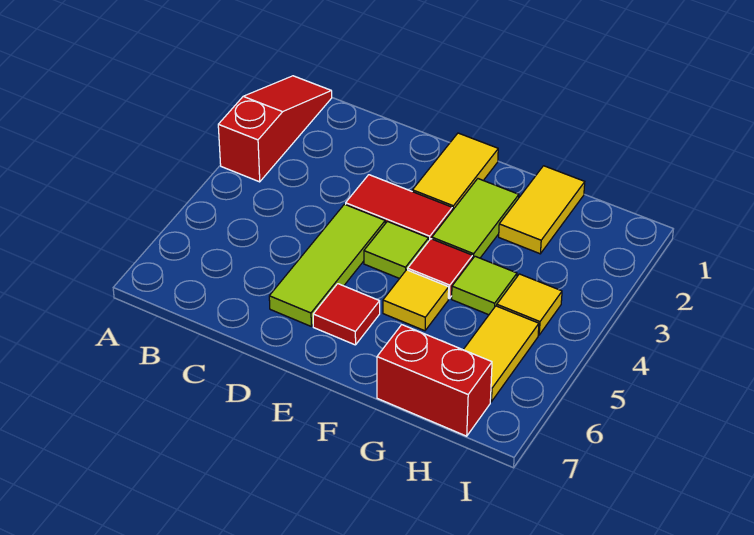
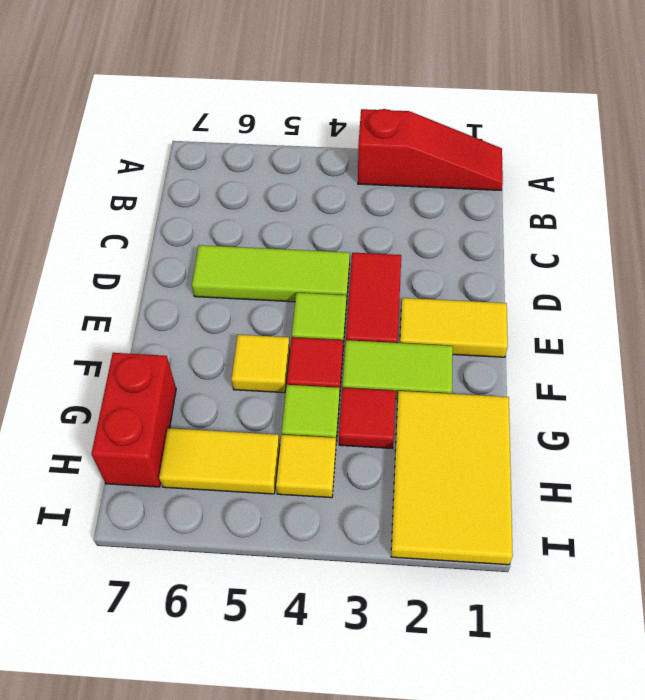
red 1x1 tile [313,284,380,345] -> red 1x1 tile moved to [339,388,396,448]
yellow 1x2 tile [499,166,585,254] -> yellow 2x3 tile [391,391,513,565]

